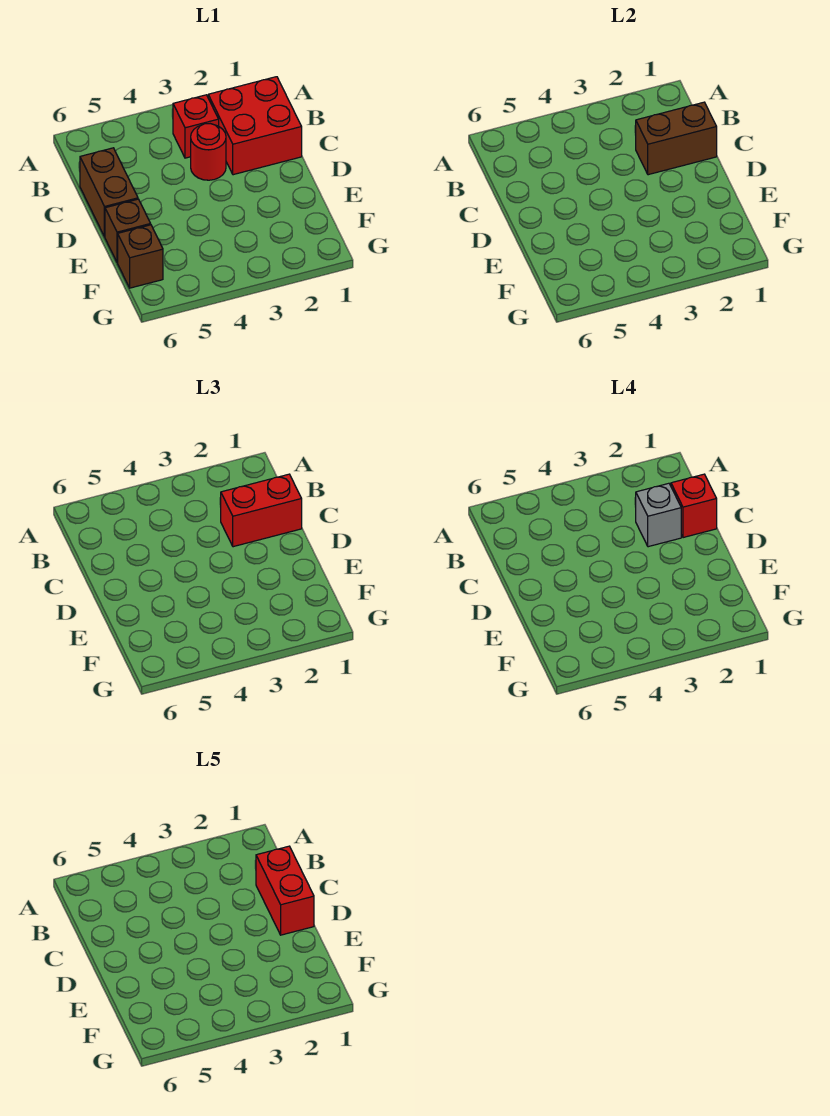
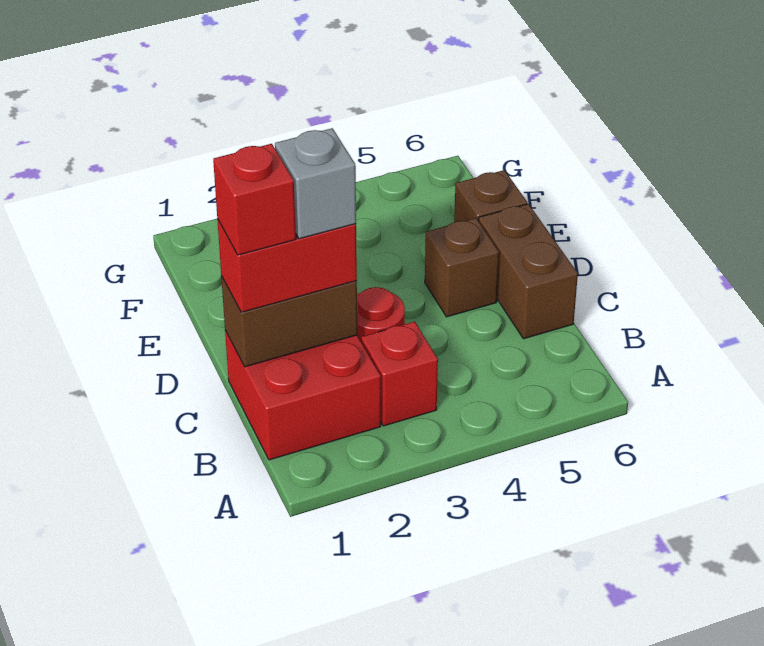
red 1x2 brick [256,846,314,935] -> none
brown 1x1 brick [118,225,163,288] -> brown 1x1 brick moved to [425,218,499,317]

